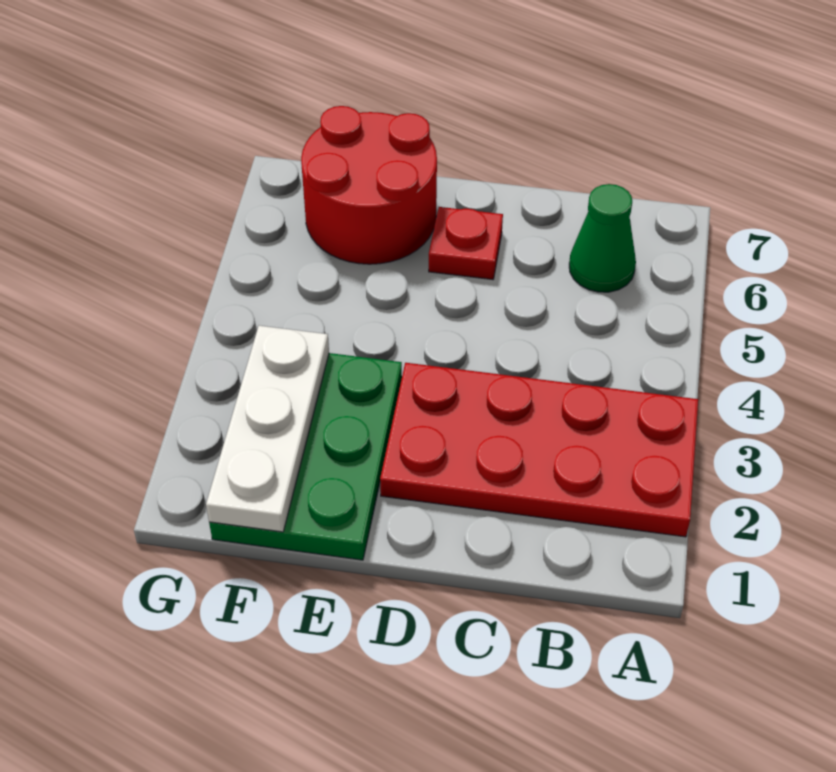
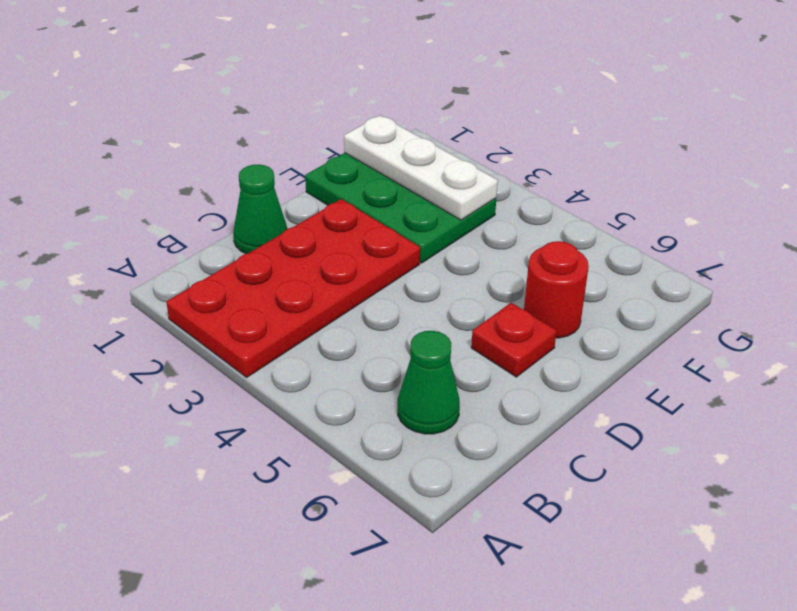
none -> green 1x1 cone [233,164,287,254]
red 2x2 round brick [301,106,437,264] -> red 1x1 round brick [524,241,589,338]

